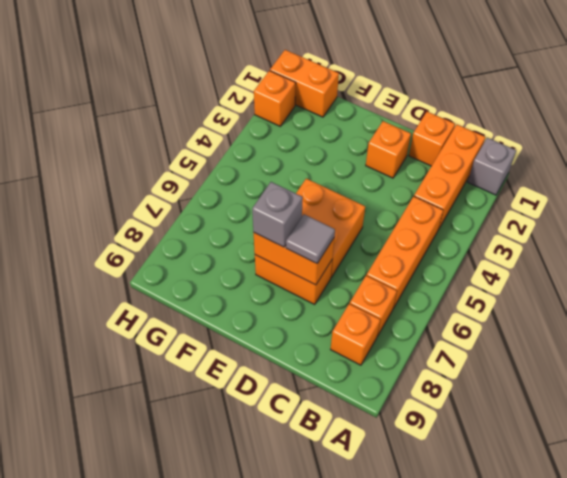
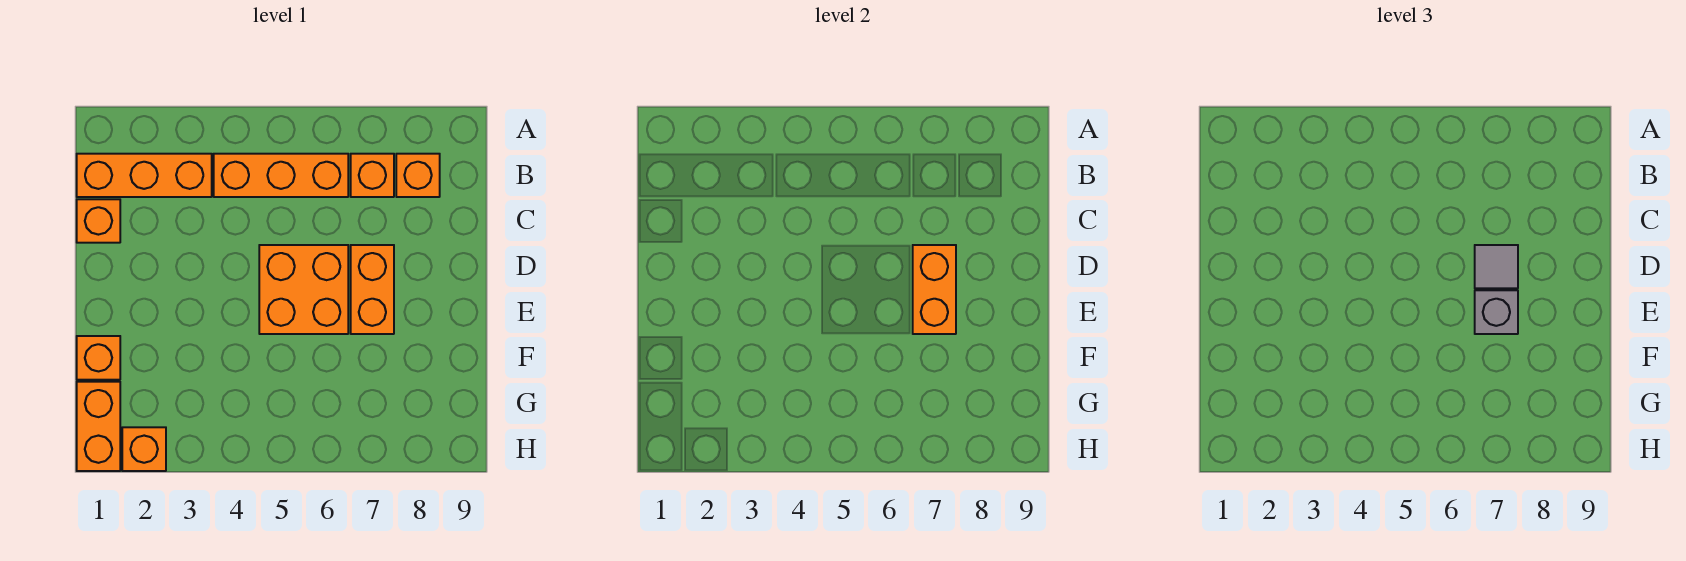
grey 1x1 brick [468,138,516,195] -> none
orange 1x1 brick [366,121,411,178] -> orange 1x1 brick moved to [77,336,120,380]

